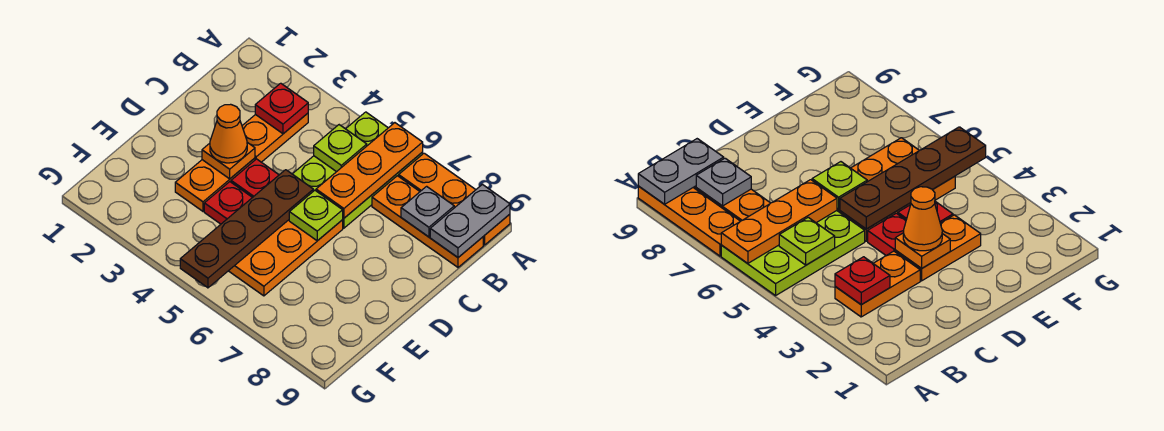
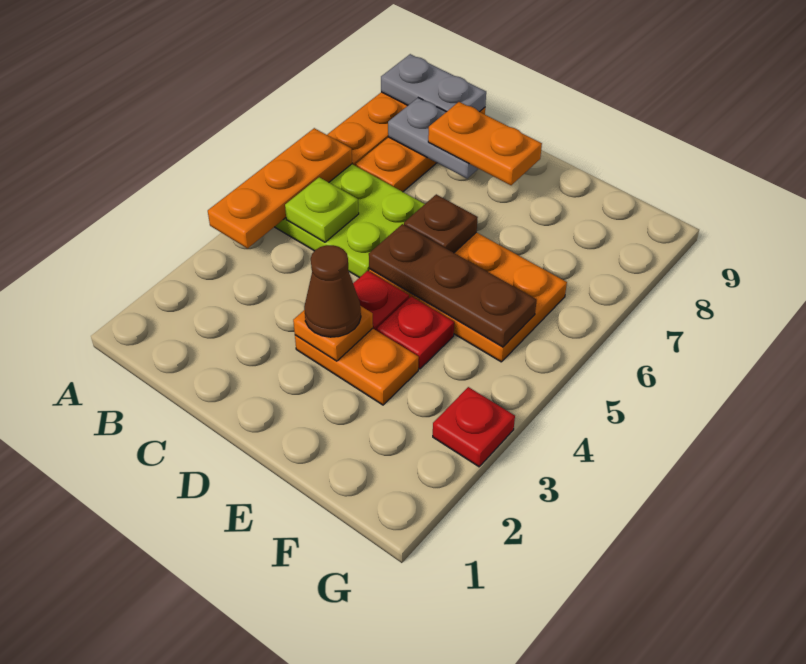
orange 1x3 plate [316,123,423,218] -> orange 1x3 plate turned to [208,128,352,248]
orange 1x2 plate [242,113,308,162] -> orange 1x2 plate moved to [428,102,542,185]
red 1x1 plate [255,83,308,134] -> red 1x1 plate moved to [433,387,515,467]
grey 1x1 plate [401,186,454,237] -> grey 1x2 plate [388,98,478,178]
orange 1x1 cone [210,104,247,163] -> brown 1x1 cone [304,245,361,337]
brown 1x4 plate [180,170,313,288] -> brown 1x3 plate [369,224,537,347]
lime 1x1 plate [289,190,343,241] -> brown 1x1 plate [404,194,478,253]

